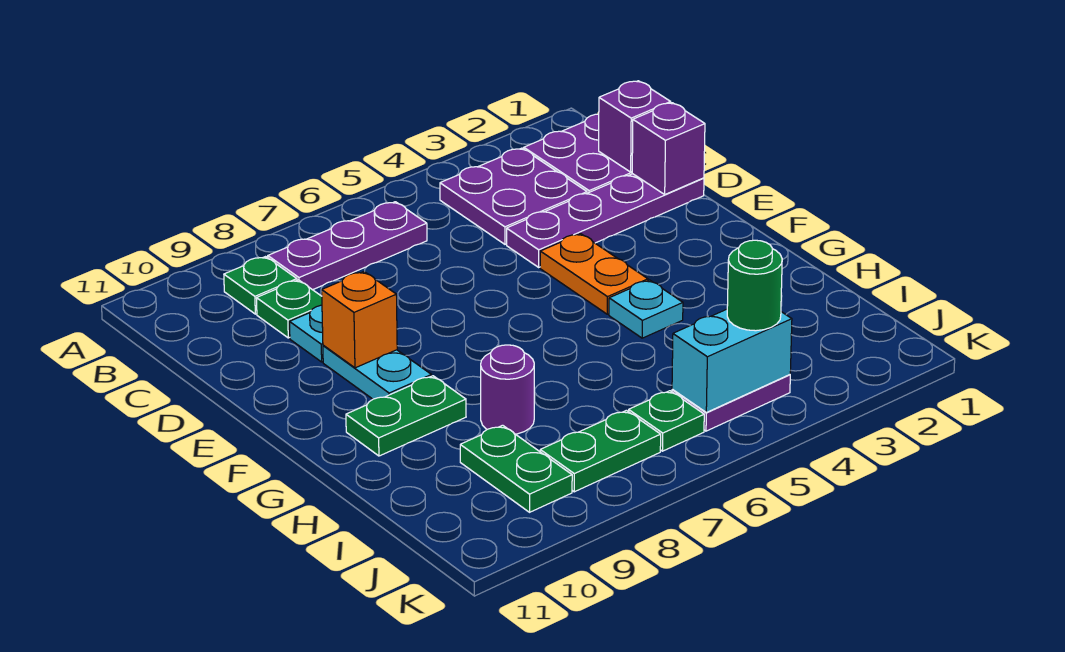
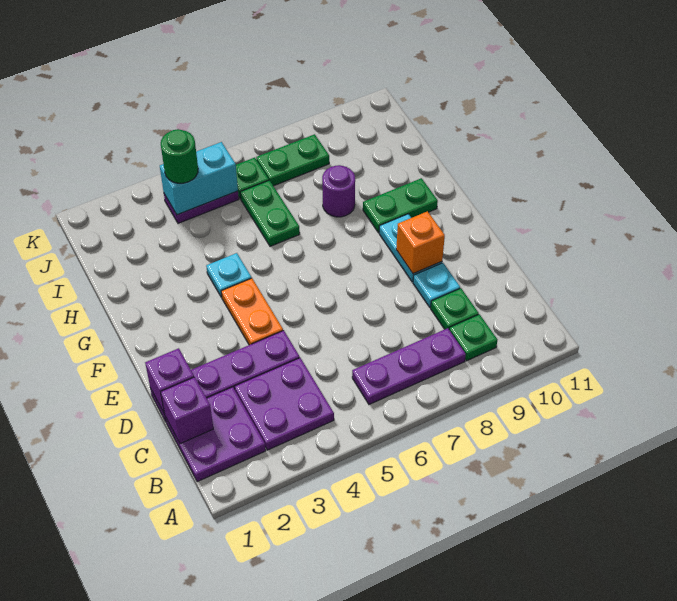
green 1x2 plate [460,425,572,512] -> green 1x2 plate moved to [240,180,300,246]

